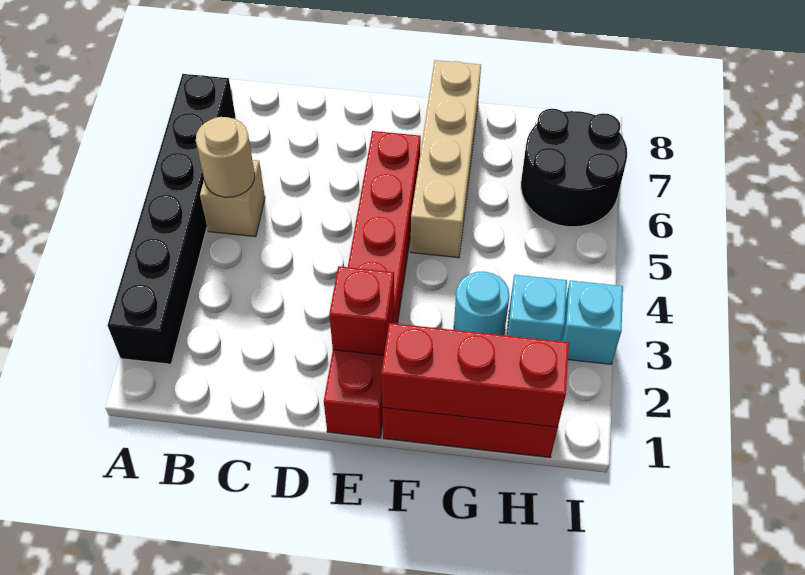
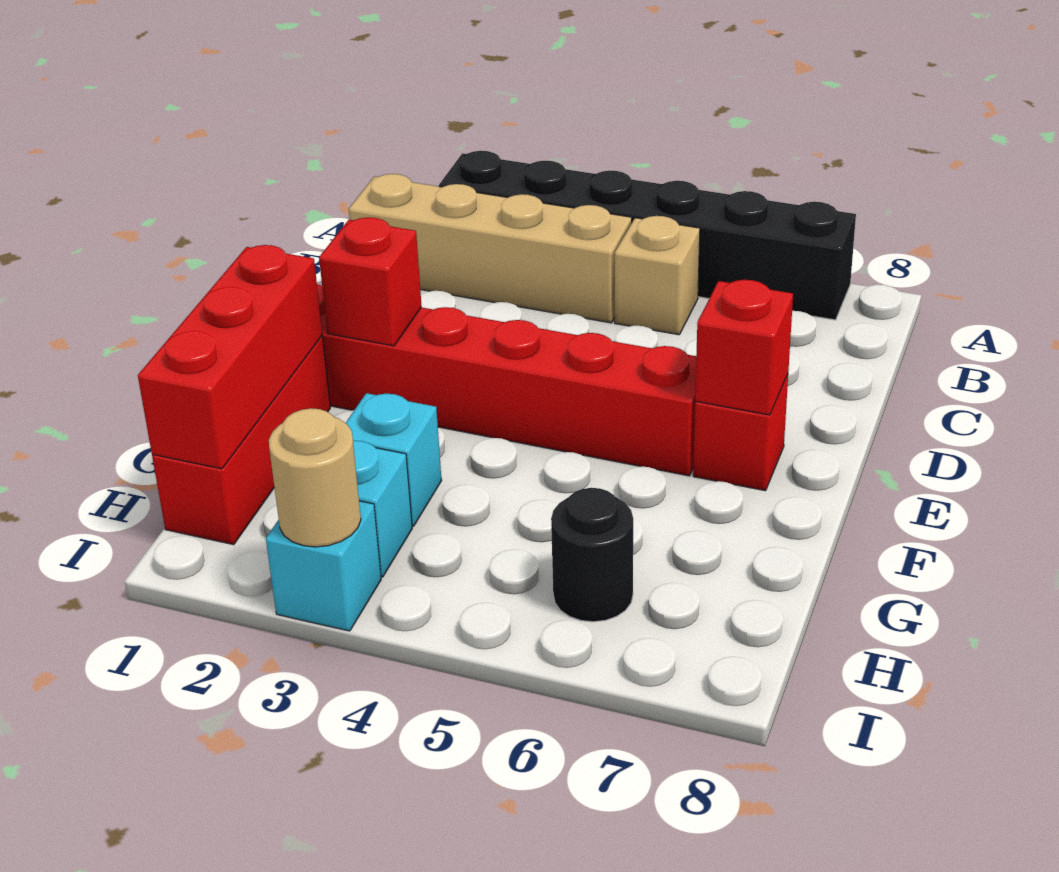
tan 1x1 round brick [196,117,255,197] -> tan 1x1 round brick moved to [269,408,361,547]
none -> red 1x1 brick [693,374,788,491]
none -> red 1x1 brick [695,280,793,415]
tan 1x4 brick [411,60,481,258] -> tan 1x4 brick moved to [349,174,632,323]
cyan 1x1 round brick [454,272,509,335] -> cyan 1x1 brick [346,393,442,526]
black 2x2 round brick [521,109,627,227] -> black 1x1 round brick [551,488,633,622]

